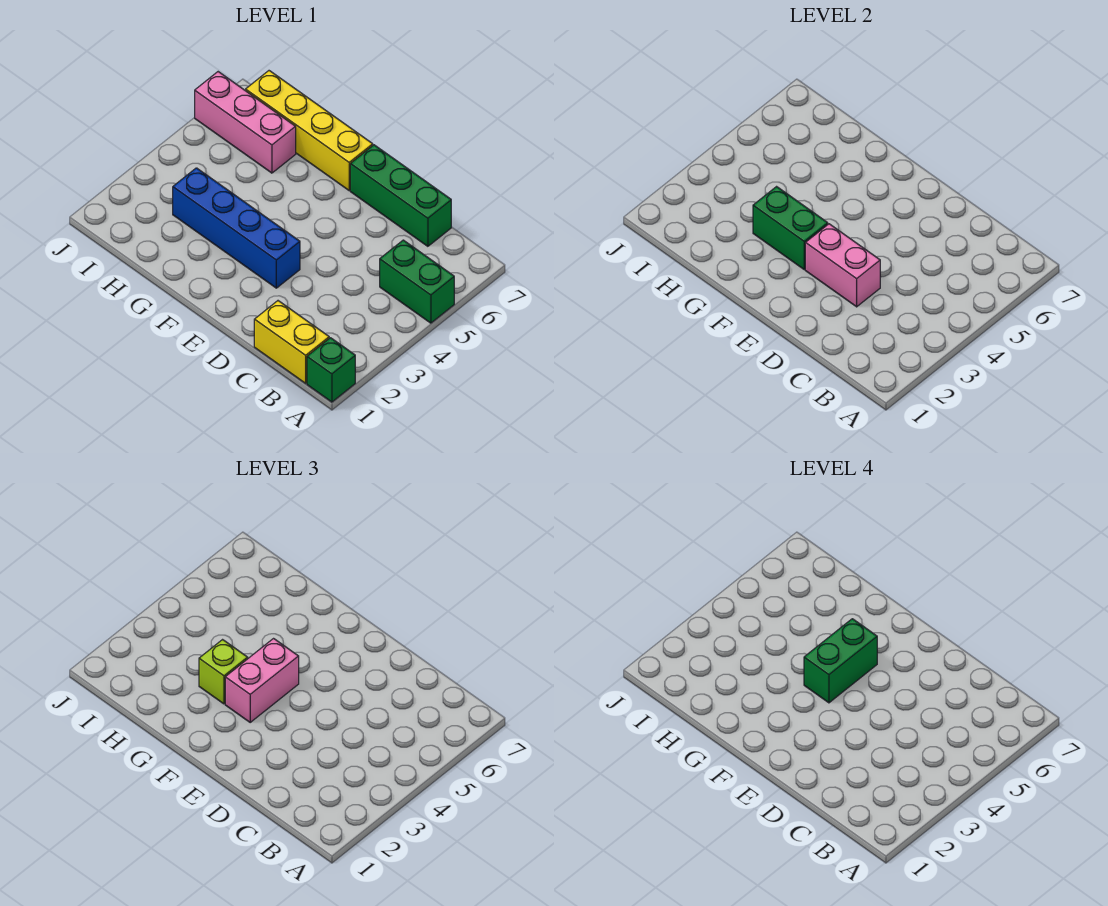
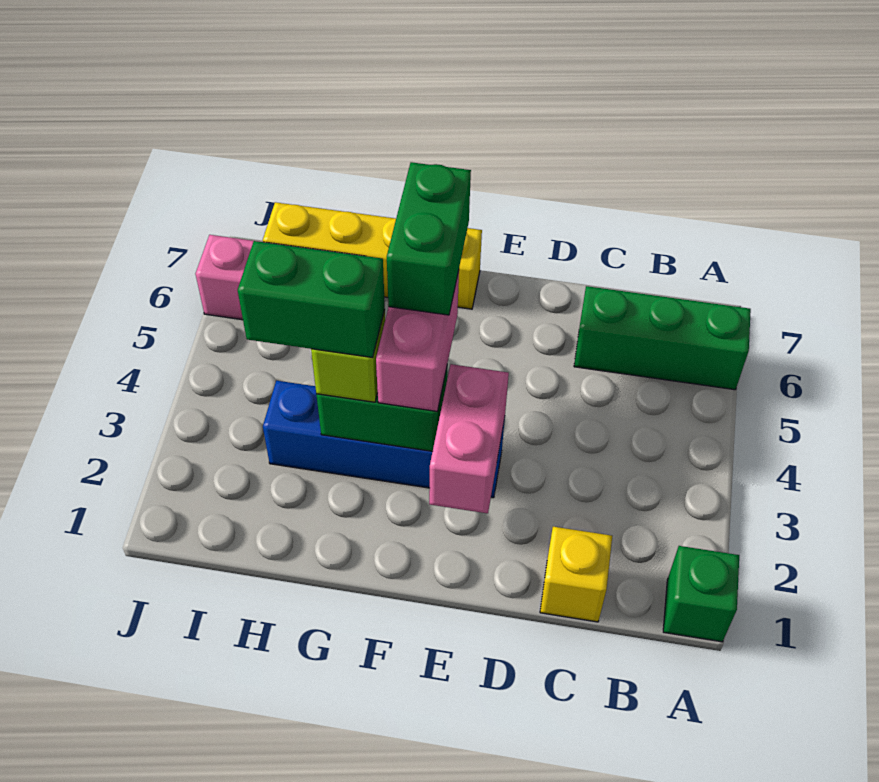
green 1x2 brick [380,240,454,323] -> green 1x2 brick moved to [238,241,385,357]
yellow 1x2 brick [254,301,329,383] -> yellow 1x1 brick [540,527,612,622]
green 1x3 brick [350,145,451,246] -> green 1x3 brick moved to [574,286,751,390]
pink 1x2 brick [805,224,880,307] -> pink 1x2 brick turned to [429,364,509,513]

